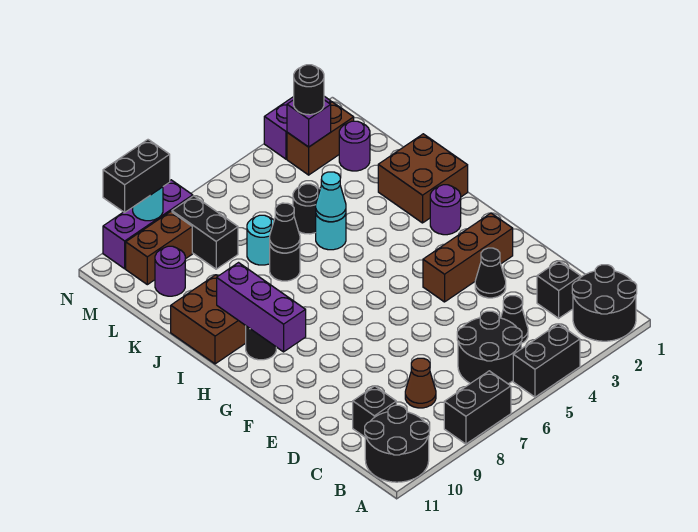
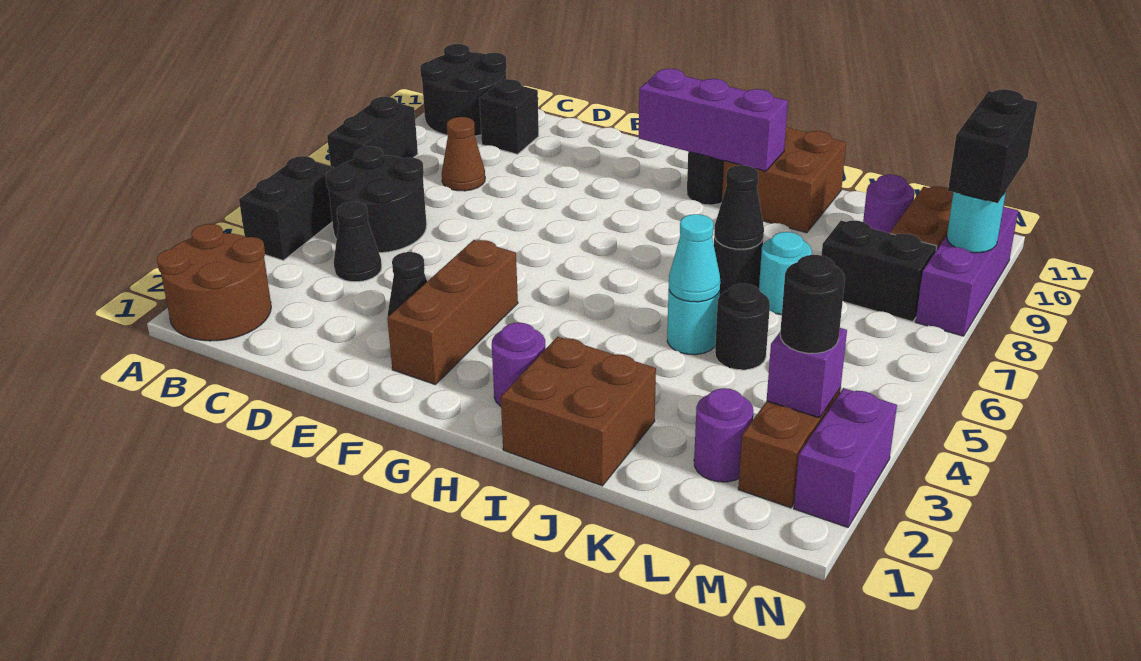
black 2x2 round brick [572,265,637,341] -> brown 2x2 round brick [157,224,271,341]
black 1x1 brick [537,261,581,318] -> none

